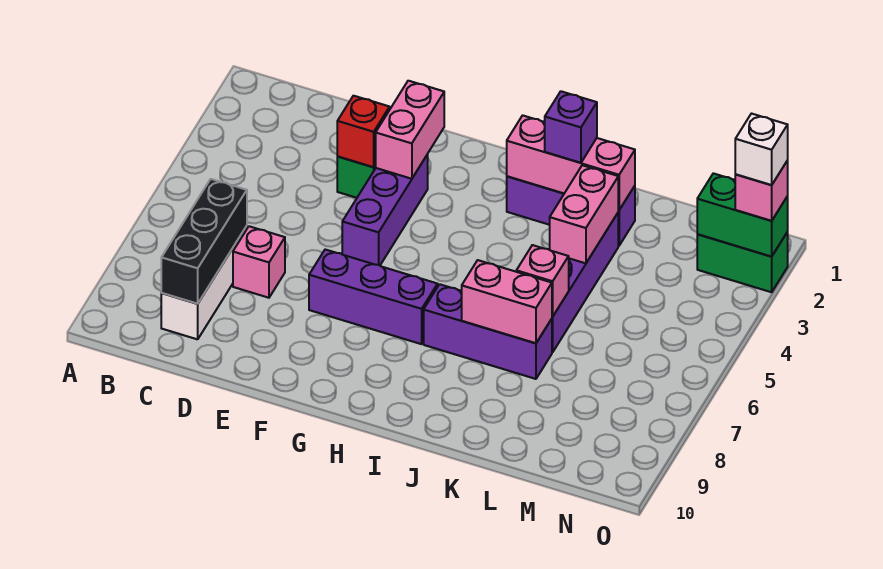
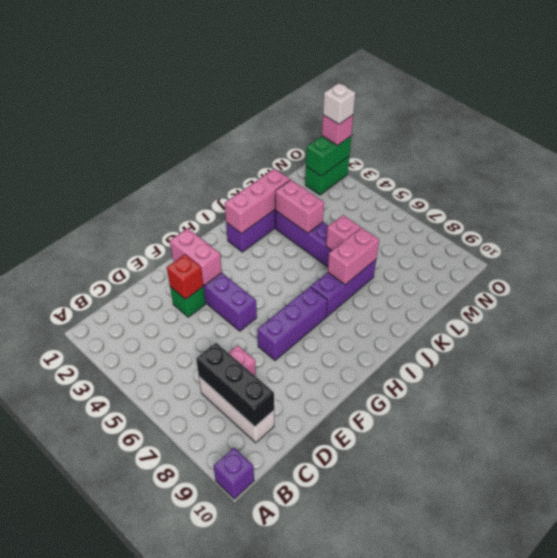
purple 1x1 brick [545,91,597,163] -> purple 1x1 brick moved to [214,448,254,499]

